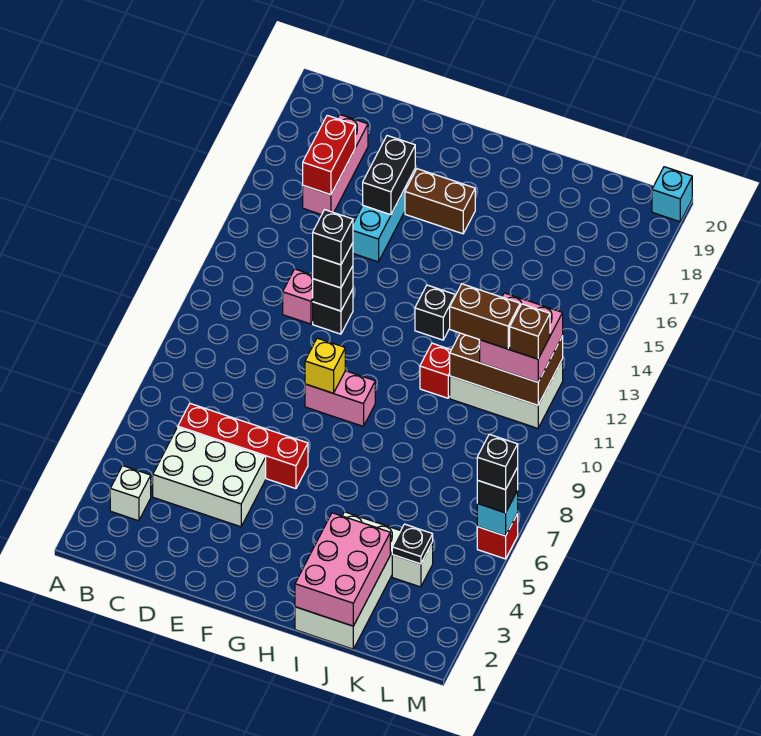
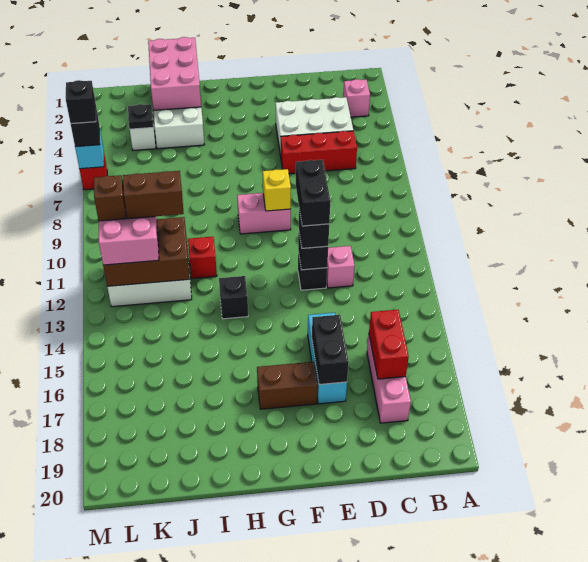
white 1x1 brick [110,466,151,521] -> pink 1x1 brick [343,79,370,117]
red 1x4 brick [178,404,308,489] -> red 1x3 brick [281,131,357,174]
black 1x1 brick [313,210,353,265] -> black 1x2 brick [296,160,330,226]
cyan 1x1 brick [652,167,692,222] -> none

